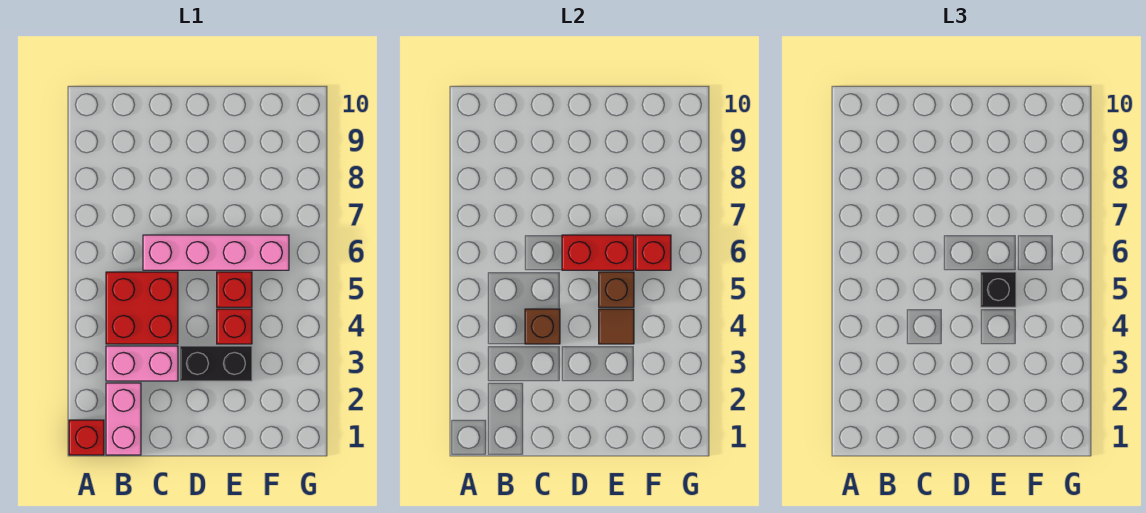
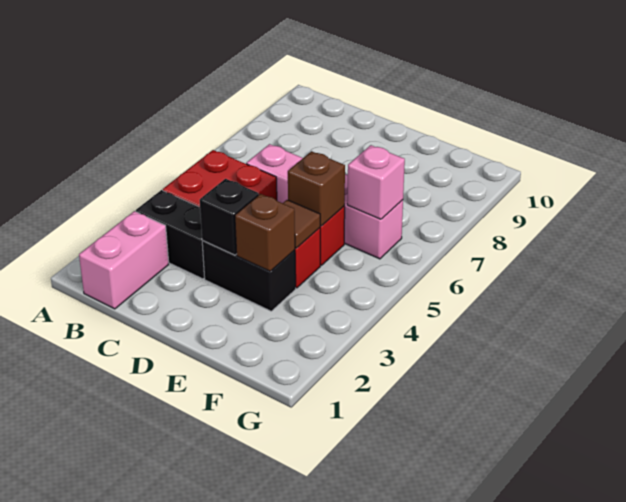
red 1x1 brick [69,420,104,455] -> none
pink 1x2 brick [106,346,178,381] -> black 1x2 brick [136,190,205,279]
brown 1x1 brick [525,309,560,344] -> brown 1x1 brick moved to [235,194,295,271]
red 1x2 brick [562,235,634,270] -> none
black 1x1 brick [981,272,1016,307] -> black 1x1 brick moved to [200,179,259,255]
red 1x1 brick [636,235,671,270] -> pink 1x1 brick [347,145,405,219]

